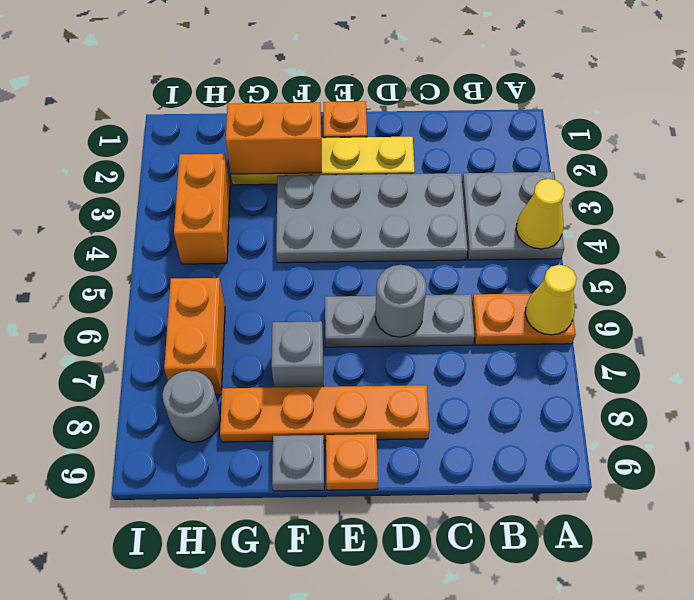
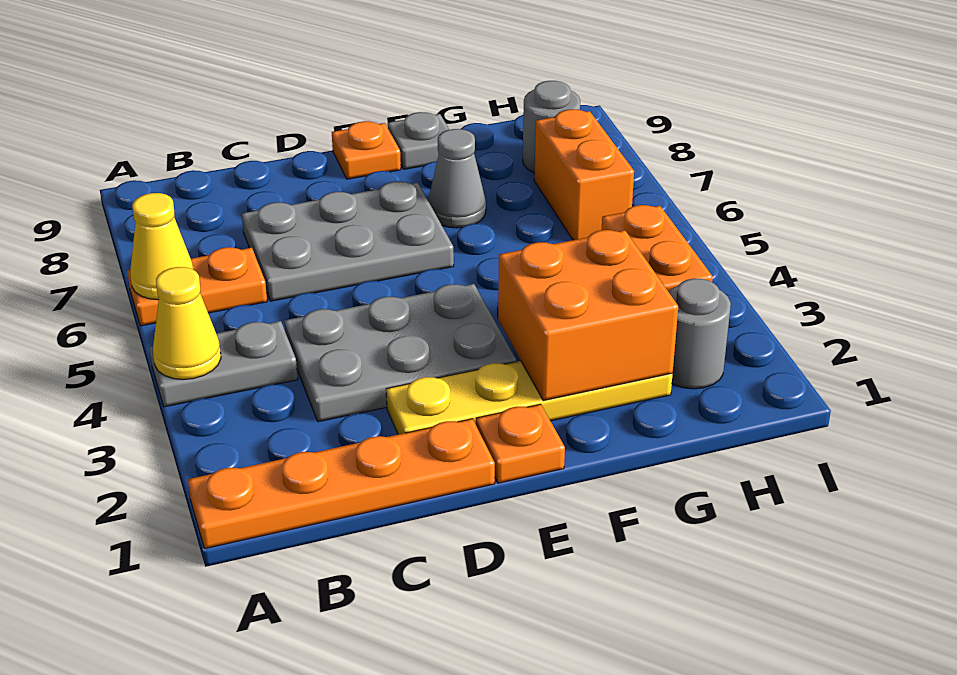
grey 2x2 plate [462,172,564,260] -> grey 1x2 plate [149,321,298,407]
grey 2x4 plate [276,173,468,263] -> grey 2x3 plate [284,284,516,422]
grey 1x3 plate [325,294,475,347] -> grey 2x3 plate [242,181,454,301]
grey 1x1 round brick [375,265,427,337] -> grey 1x1 round brick moved to [668,278,731,389]
orange 1x4 plate [220,385,429,442] -> orange 1x4 plate moved to [188,419,495,549]
orange 1x2 brick [226,103,322,174] -> orange 2x2 brick [498,230,678,401]
grey 1x1 brick [271,321,323,387] -> grey 1x1 cone [428,129,486,228]

